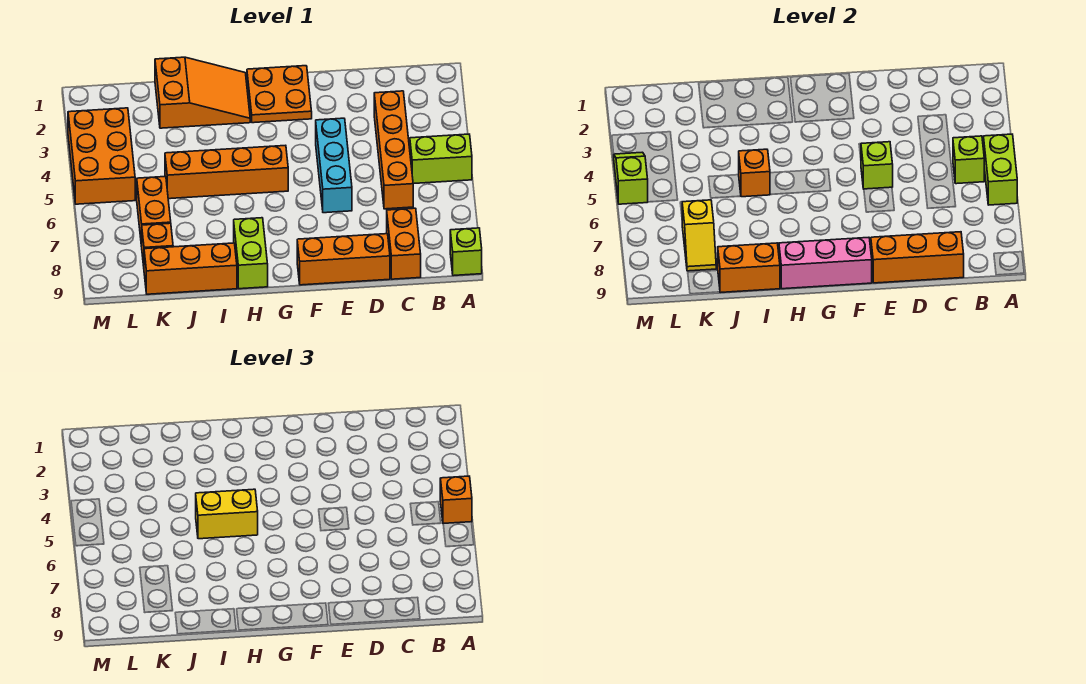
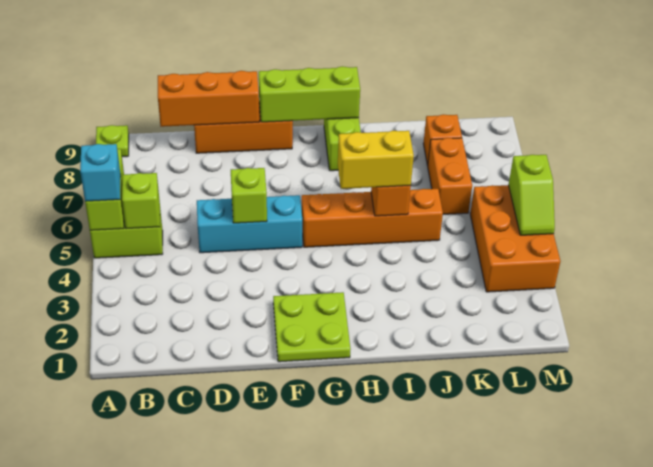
orange 1x1 brick [440,476,472,523] -> cyan 1x1 brick [80,144,121,201]
lime 1x1 brick [450,228,482,276] -> lime 1x1 plate [96,125,129,157]
orange 1x4 brick [374,91,413,209] -> none
orange 1x2 brick [387,208,421,279] -> none
cyan 1x3 brick [316,118,352,213] -> cyan 1x3 brick turned to [197,195,302,253]
orange 2x2 plate [247,66,312,123] -> lime 2x2 plate [273,292,351,362]
pink 1x3 brick [779,237,872,289] -> lime 1x3 brick [259,66,360,122]
orange 2x3 slope [155,57,250,128] -> none
orange 1x3 brick [144,243,237,294] -> none
orange 1x2 brick [718,243,780,293] -> none
yellow 1x2 slope [682,200,716,271] -> none

